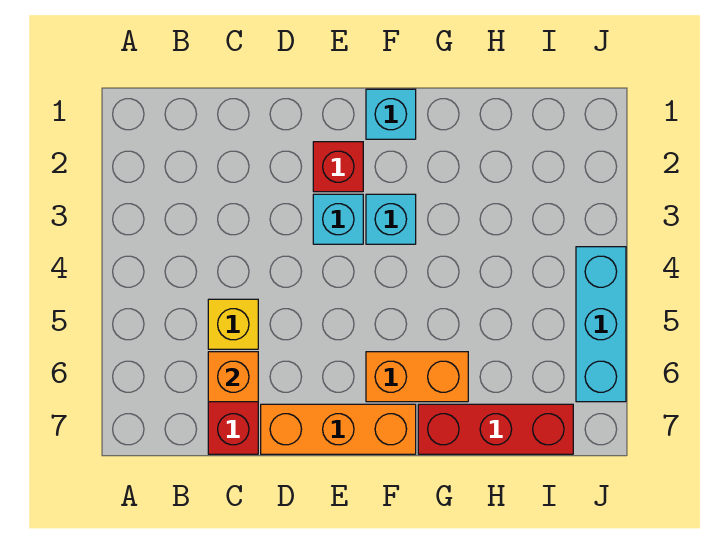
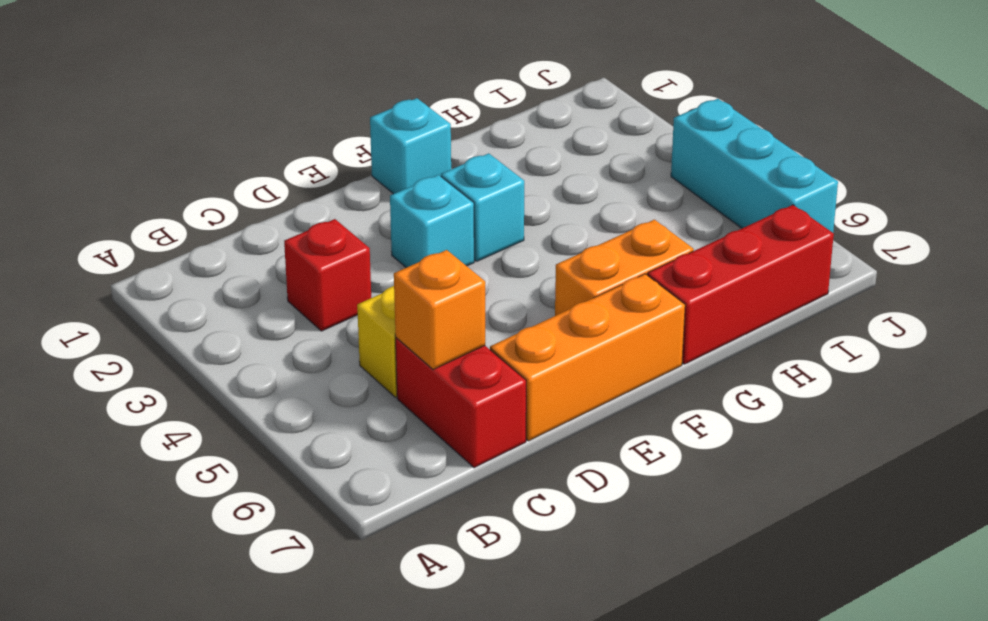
red 1x1 brick [313,142,363,192] -> red 1x1 brick moved to [284,219,371,331]

